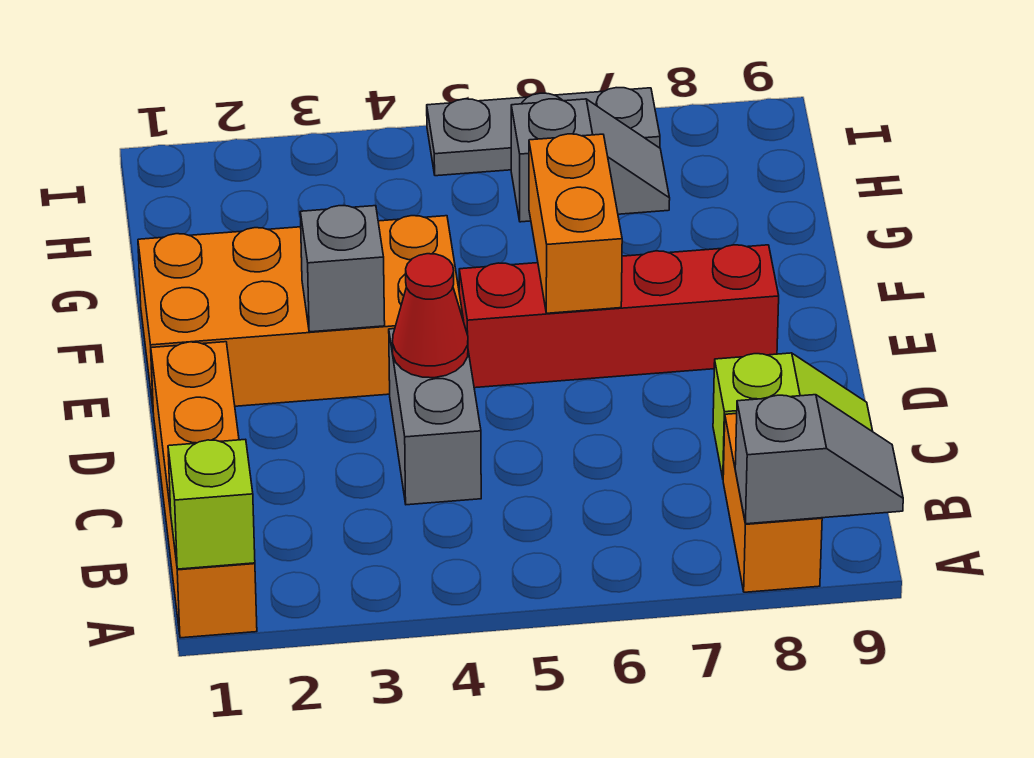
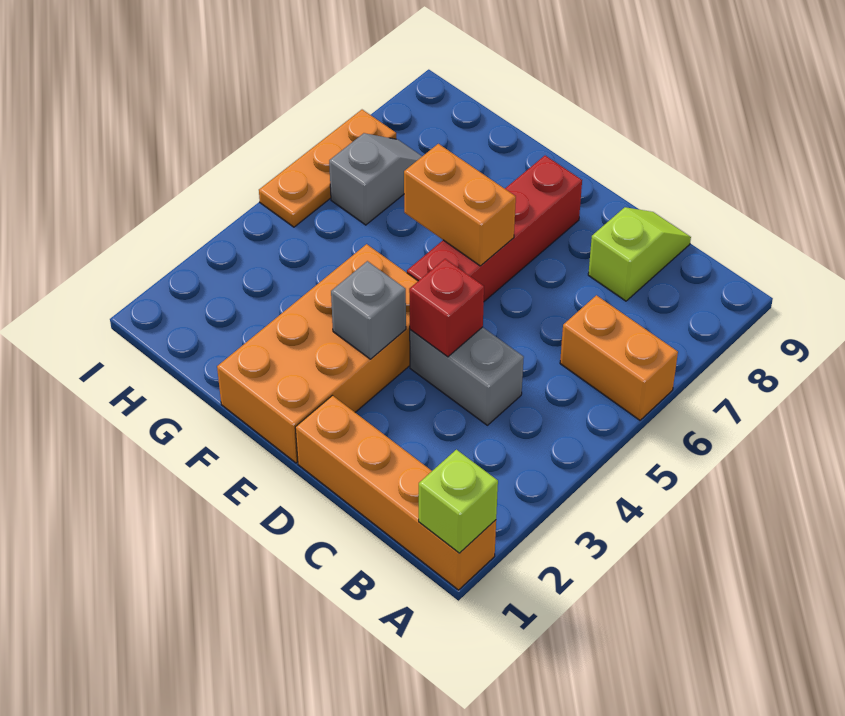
orange 1x2 brick [723,414,822,592] -> orange 1x2 brick moved to [560,295,678,420]
grey 1x2 slope [735,395,903,524] -> none
red 1x1 cone [392,254,468,378] -> red 1x1 brick [409,259,484,357]
grey 1x3 plate [427,88,660,176] -> orange 1x3 plate [259,110,396,227]

